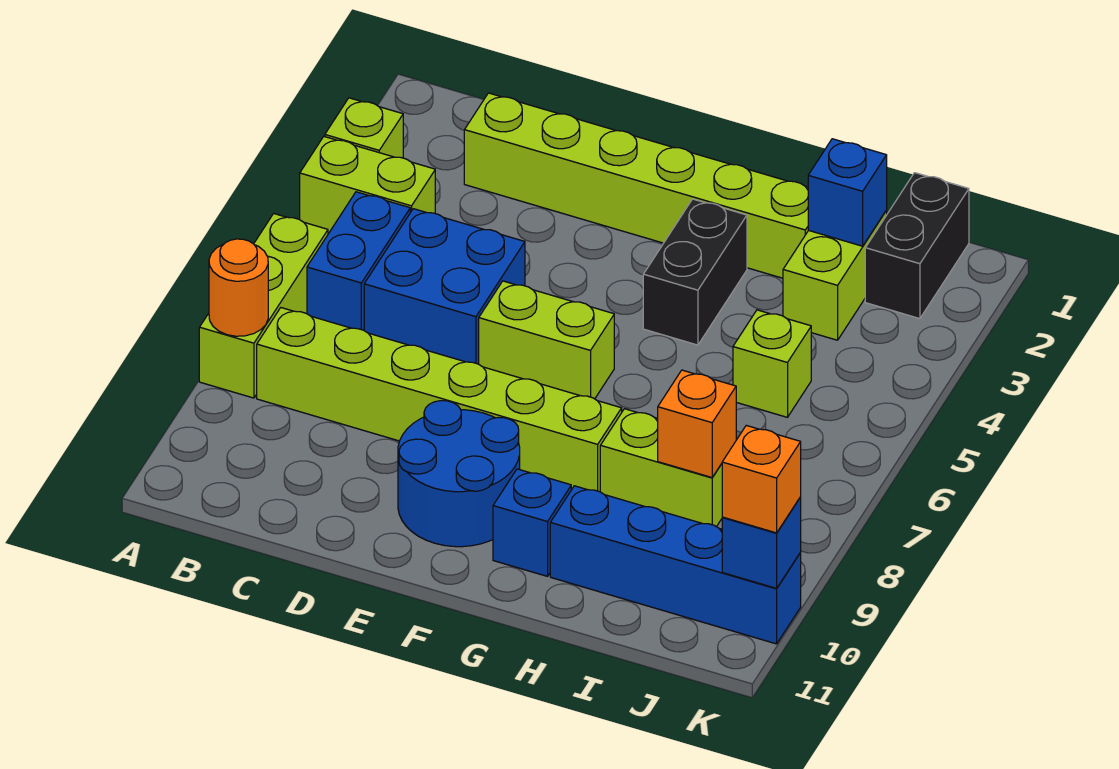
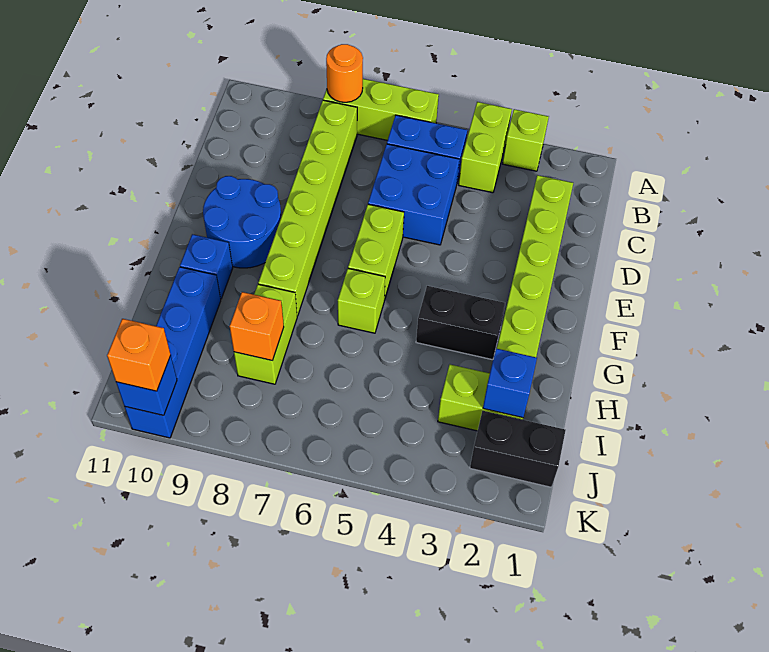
lime 1x1 brick [733,310,811,417] -> lime 1x1 brick moved to [338,268,385,333]

